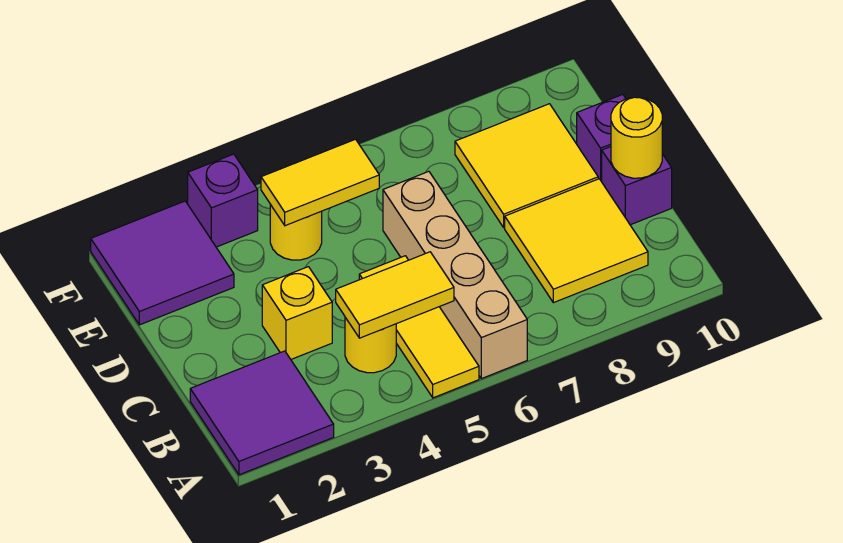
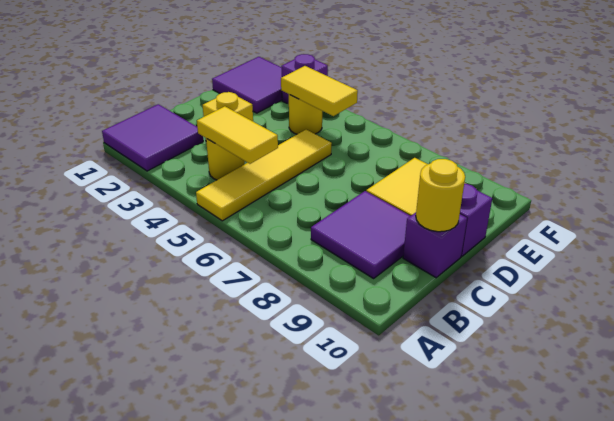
yellow 1x3 tile [359,256,479,398] -> yellow 1x4 tile [196,130,332,221]
tan 1x4 brick [383,171,527,379] -> none
yellow 2x2 tile [505,179,648,303] -> purple 2x2 tile [311,191,410,278]

